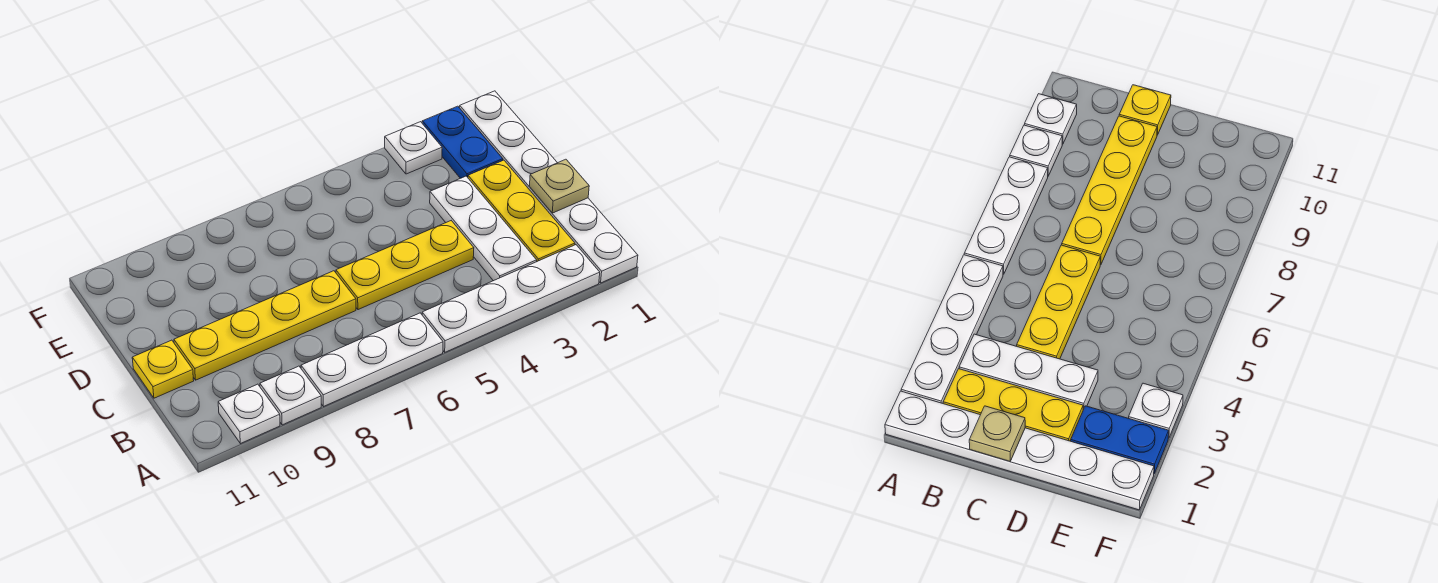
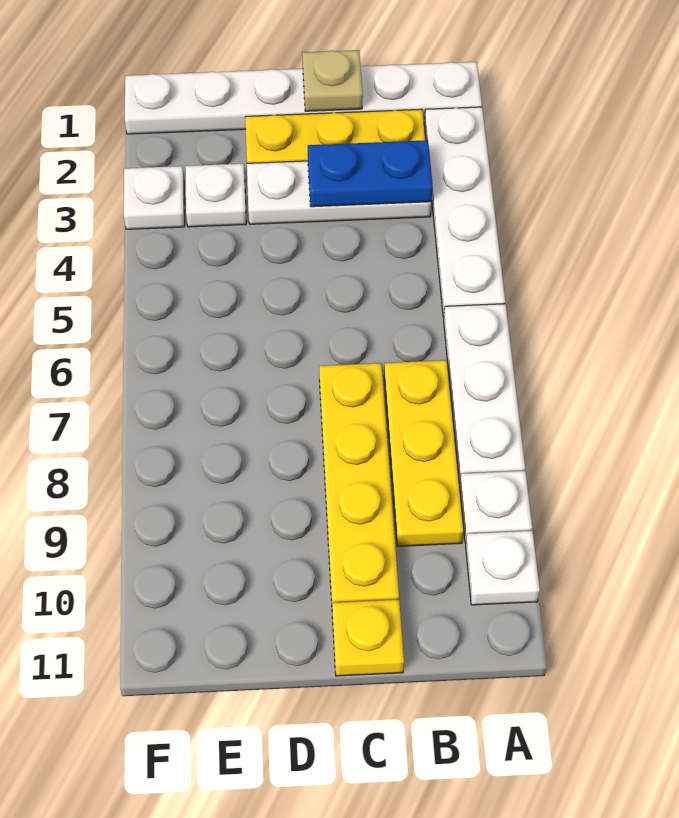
yellow 1x3 plate [336,221,474,310] -> yellow 1x3 plate moved to [384,360,463,546]
blue 1x2 plate [422,106,503,178] -> blue 1x2 plate moved to [308,140,432,207]
none -> white 1x1 plate [185,164,246,227]

